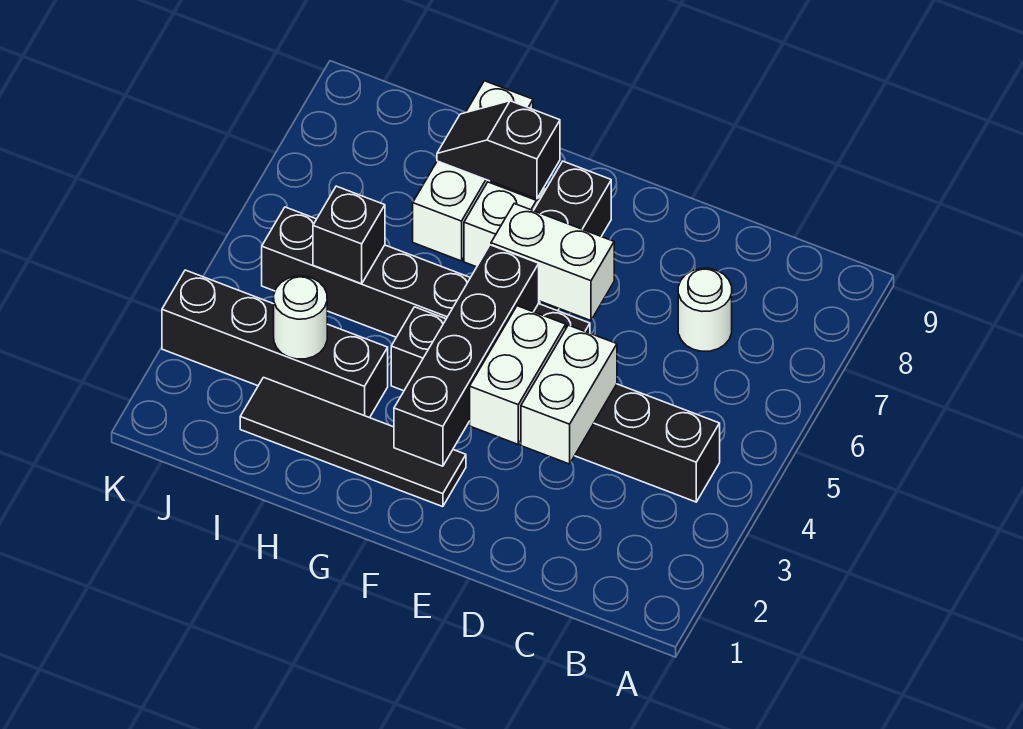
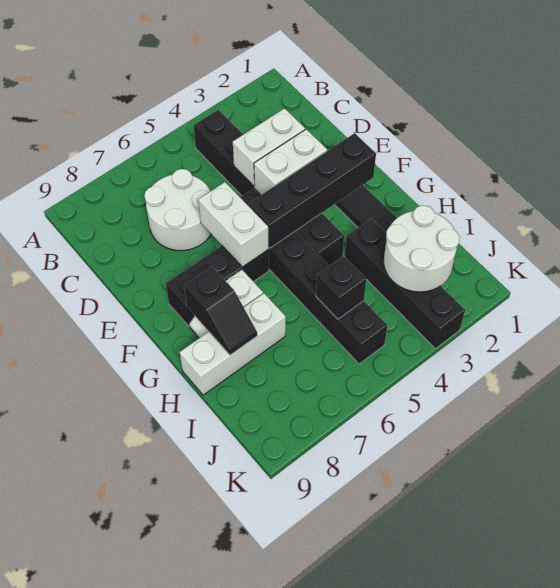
white 1x1 round brick [678,268,732,351] -> white 2x2 round brick [144,169,211,251]
white 1x1 round brick [274,276,327,359] -> white 2x2 round brick [384,205,460,292]

